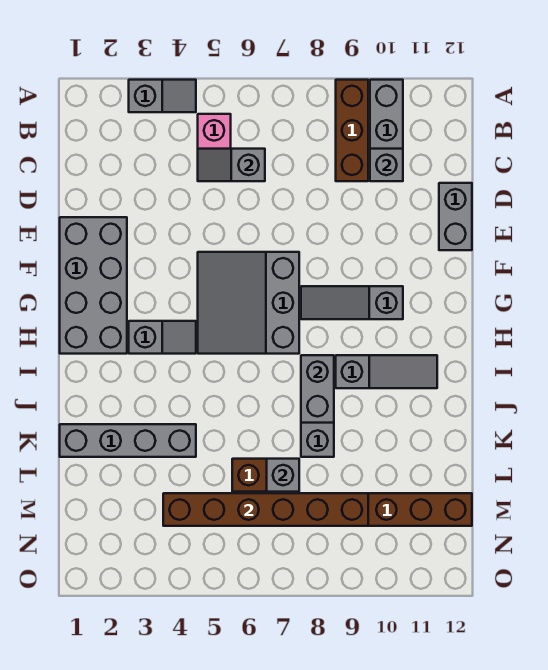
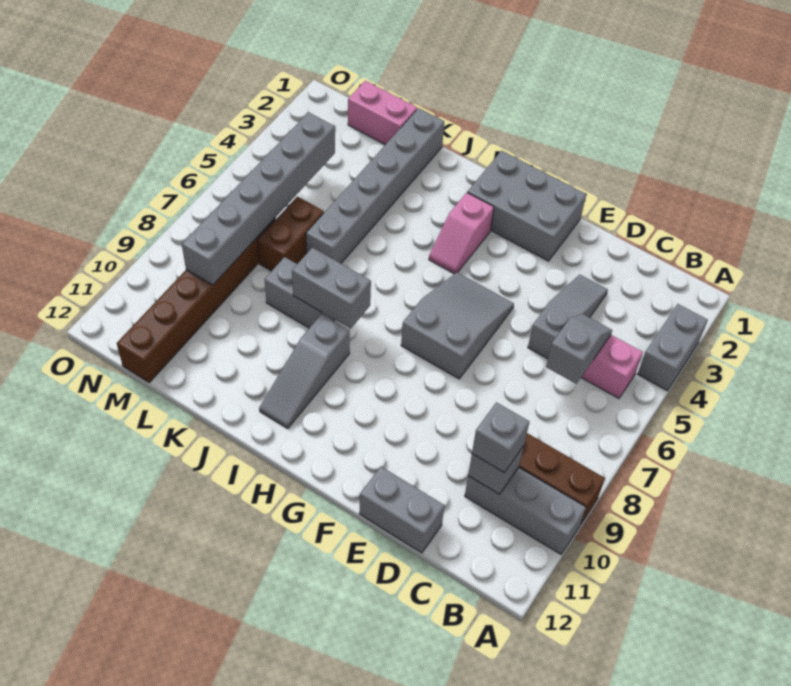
grey 1x2 slope [129,80,196,112] -> grey 1x2 brick [638,304,708,391]
grey 2x4 brick [60,217,127,354] -> grey 2x3 brick [467,151,586,261]
grey 3x3 slope [198,252,299,354] -> grey 2x3 slope [401,272,514,379]
grey 1x3 slope [301,286,403,319] -> grey 1x3 slope moved to [528,275,608,359]
grey 1x2 slope [129,321,196,354] -> pink 1x2 slope [429,193,494,274]
grey 1x4 brick [60,424,196,457] -> grey 1x6 brick [306,108,444,263]
none -> pink 1x2 brick [348,81,417,145]
grey 1x1 brick [267,459,299,492] -> grey 1x1 brick moved to [472,402,530,473]
brown 1x6 brick [163,493,368,526] -> grey 1x6 brick [182,112,335,285]

